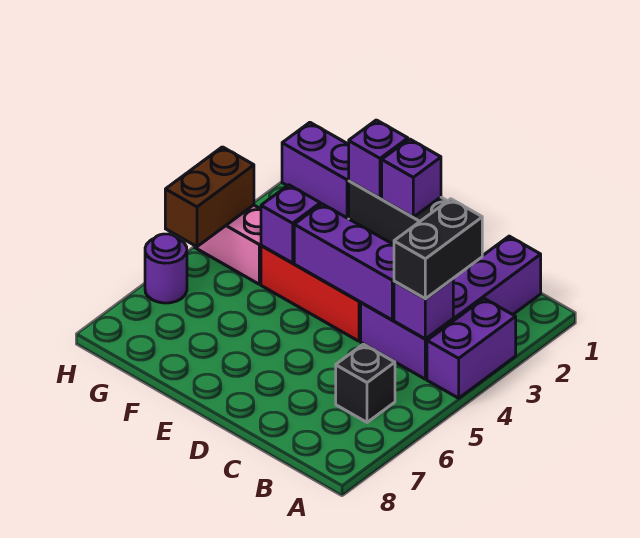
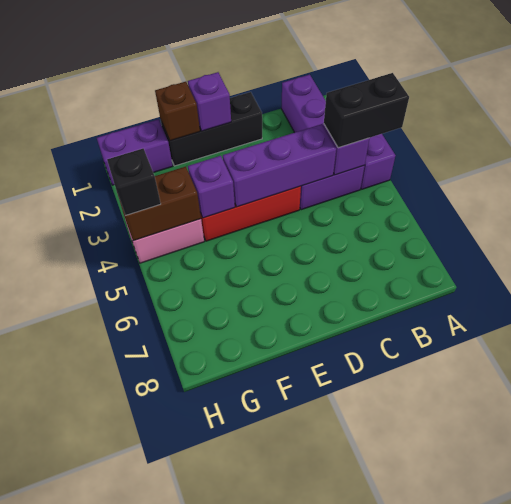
black 1x2 brick [394,199,482,299] -> black 1x2 brick turned to [324,73,409,148]
black 1x1 brick [336,344,395,422] -> black 1x1 brick moved to [107,149,161,215]
purple 1x1 brick [349,120,408,198] -> brown 1x1 brick [155,82,200,141]
brown 1x2 brick [165,147,254,247] -> brown 1x2 brick turned to [117,166,201,241]
purple 1x1 round brick [145,234,187,303] -> none

